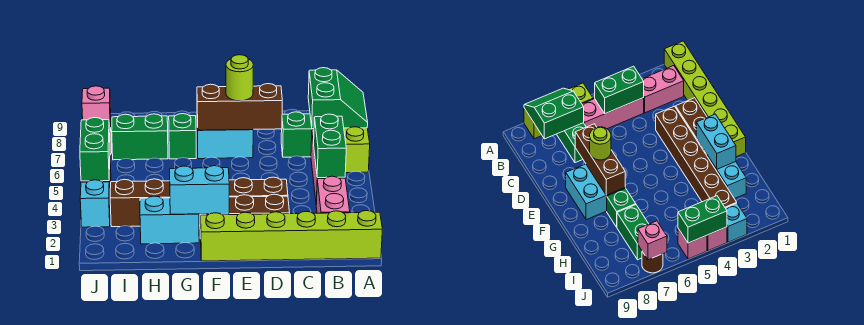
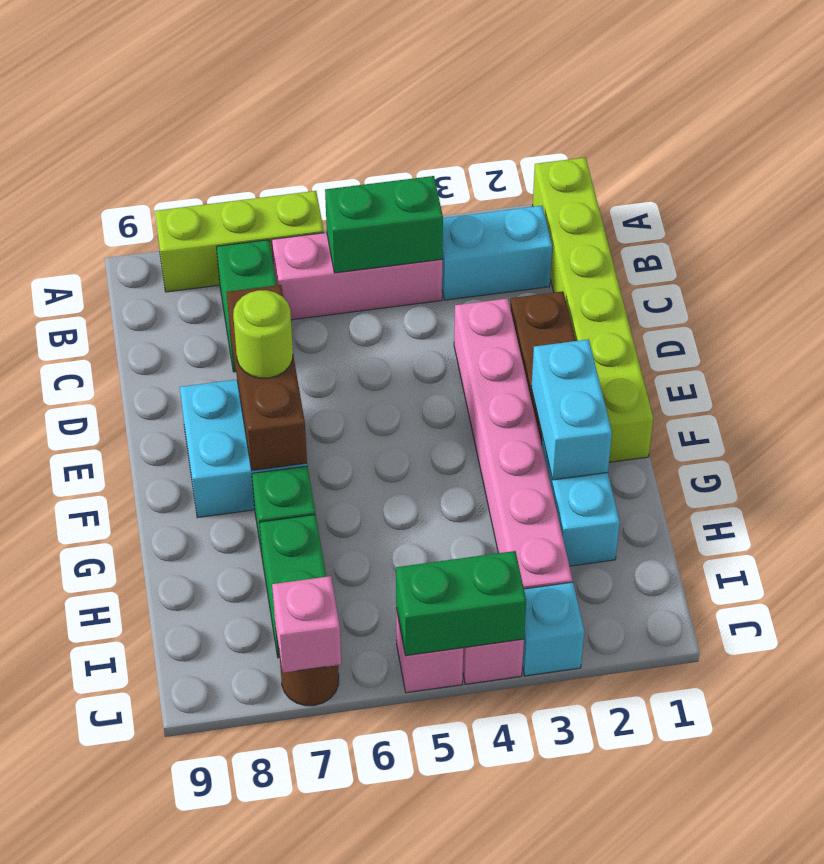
green 2x2 slope [308,68,368,129] -> none
pink 1x2 brick [316,176,350,213] -> cyan 1x2 brick [442,206,552,300]
brown 1x6 brick [110,177,288,227] -> pink 1x6 brick [454,298,572,589]

